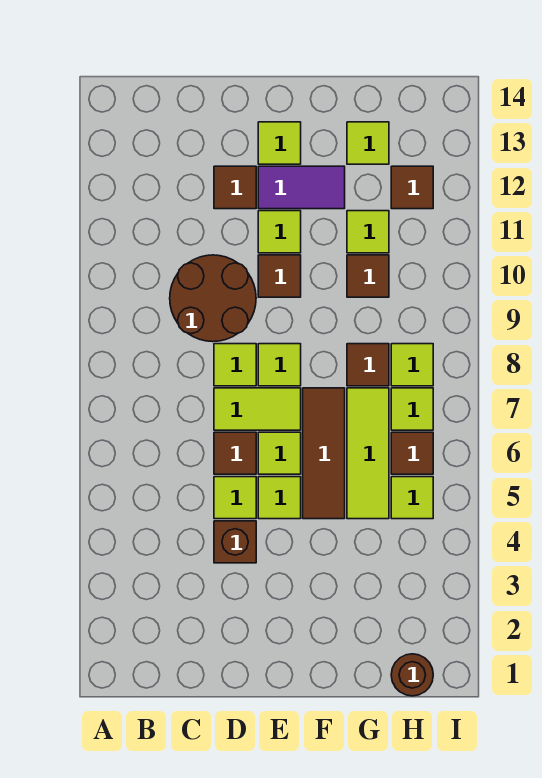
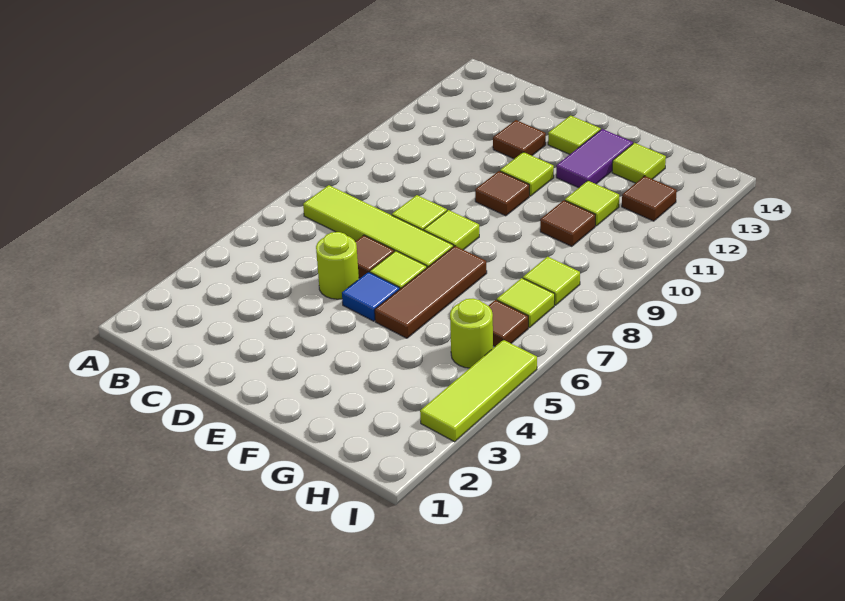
brown 2x2 round brick [170,255,256,342] -> none
brown 1x1 brick [214,521,256,563] -> none
lime 1x1 tile [214,477,256,519] -> lime 1x1 round brick [316,232,359,299]
lime 1x2 tile [214,388,301,430] -> lime 1x4 tile [303,185,453,267]
lime 1x1 tile [258,477,301,519] -> blue 1x1 tile [342,272,400,321]
purple 1x2 tile [258,166,345,209] -> purple 1x2 tile turned to [556,129,633,188]
lime 1x3 tile [347,388,389,519] -> lime 1x3 tile moved to [420,340,537,442]
brown 1x1 tile [347,344,389,386] -> none
brown 1x1 round brick [391,654,433,696] -> none
lime 1x1 tile [391,477,433,519] -> lime 1x1 round brick [450,299,493,368]

